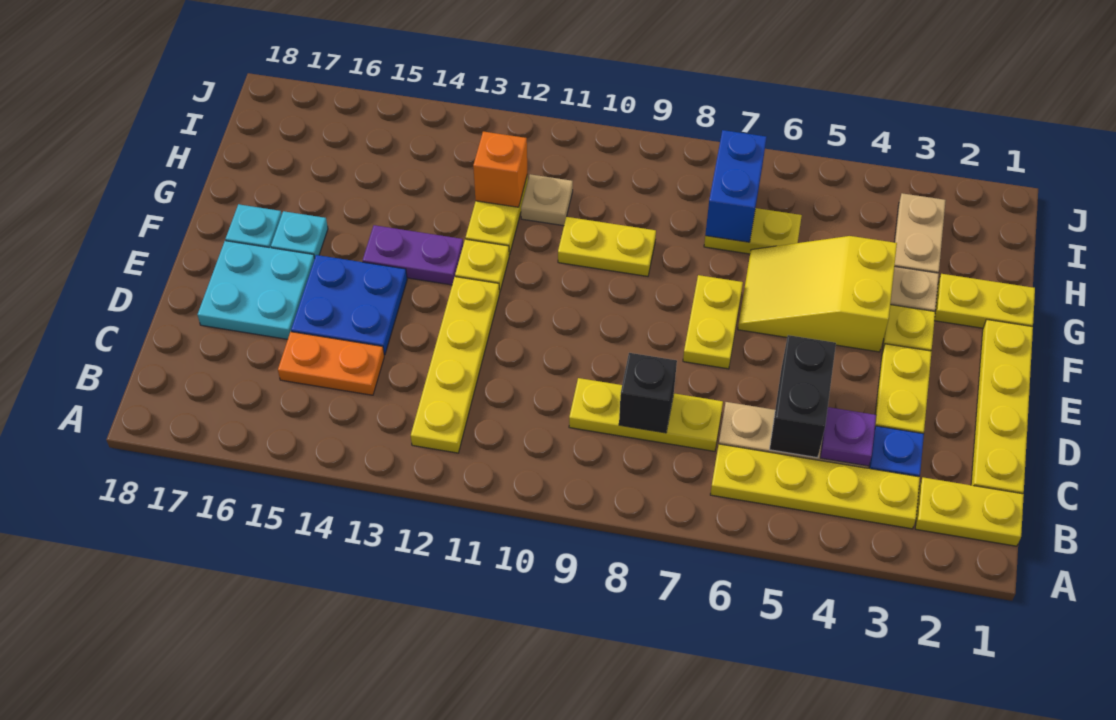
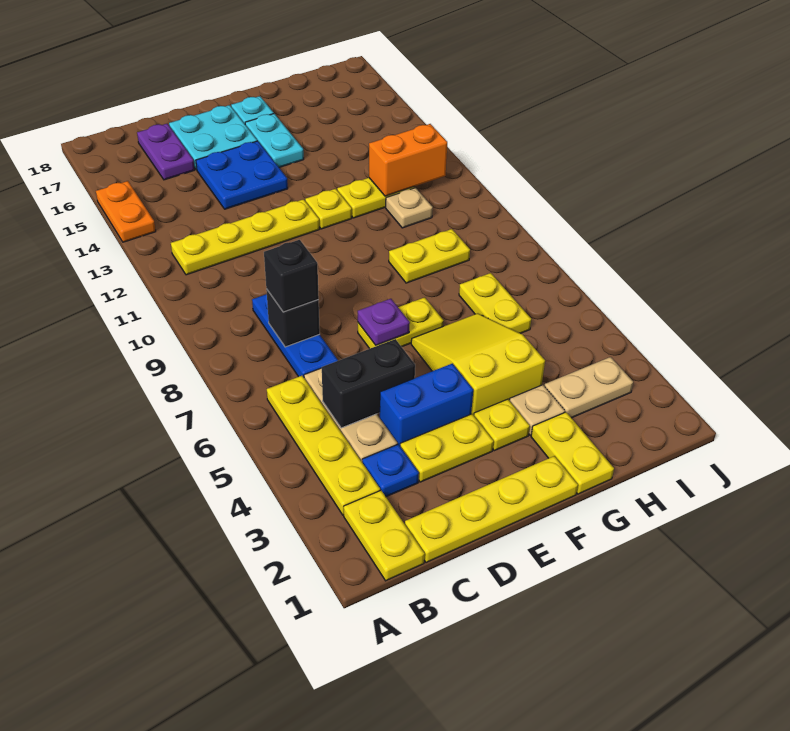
purple 1x1 plate [820,407,876,466] -> purple 1x1 plate moved to [358,299,410,345]
yellow 1x3 plate [569,378,723,451] -> blue 1x3 plate [252,294,338,377]
none -> black 1x1 brick [264,240,319,312]
orange 1x2 plate [278,332,384,395] -> orange 1x2 plate moved to [96,181,156,242]
purple 1x2 plate [363,225,463,285] -> purple 1x2 plate moved to [137,124,195,180]
cyan 1x1 plate [271,211,328,258] -> cyan 1x2 plate [245,114,304,167]
yellow 1x2 plate [558,217,656,276] -> yellow 1x2 plate turned to [389,229,470,283]
blue 1x2 brick [705,130,767,242] -> blue 1x2 brick moved to [380,363,473,445]
orange 1x1 brick [473,132,528,207] -> orange 1x2 brick [369,124,447,196]

